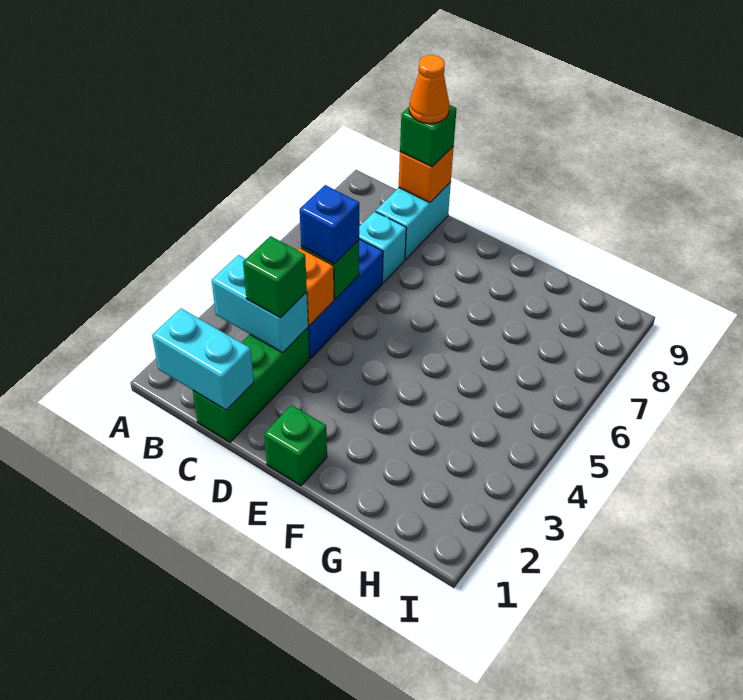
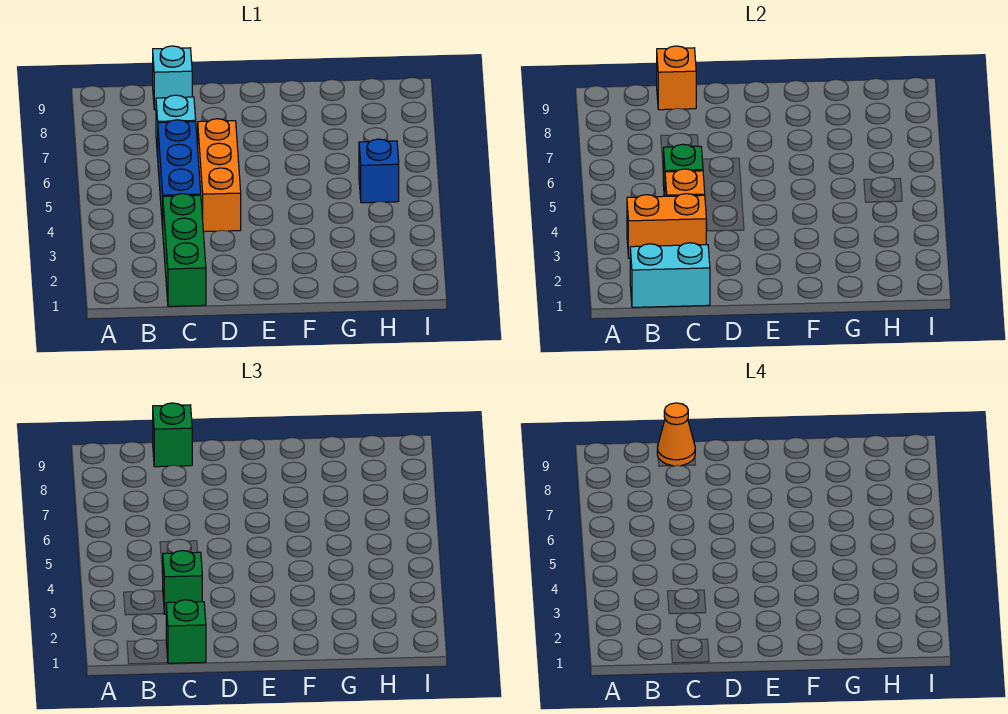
cyan 1x2 brick [212,255,308,353] -> orange 1x2 brick [627,194,706,258]
blue 1x1 brick [300,185,359,264] -> blue 1x1 brick moved to [359,139,399,203]
cyan 1x2 brick [376,182,451,259] -> cyan 1x1 brick [153,46,192,110]
none -> orange 1x3 brick [198,119,241,232]
green 1x1 brick [264,405,327,486] -> green 1x1 brick moved to [166,600,206,663]

